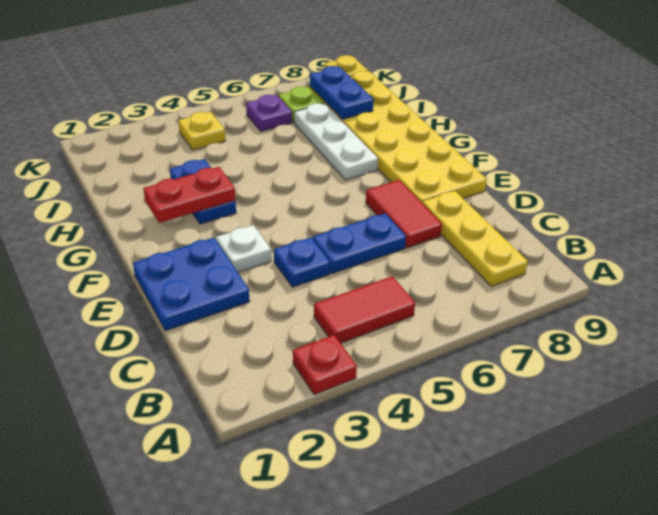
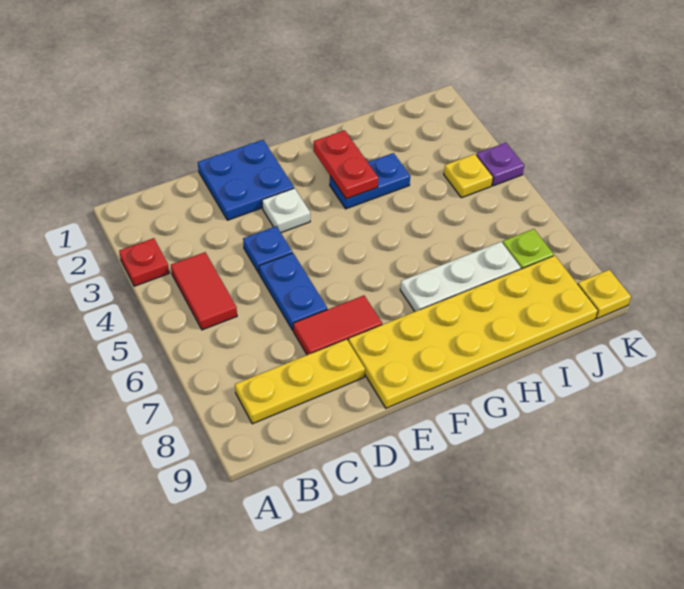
blue 1x2 plate [310,66,374,119] -> none
purple 1x1 plate [246,95,292,131] -> purple 1x1 plate moved to [476,143,524,186]

